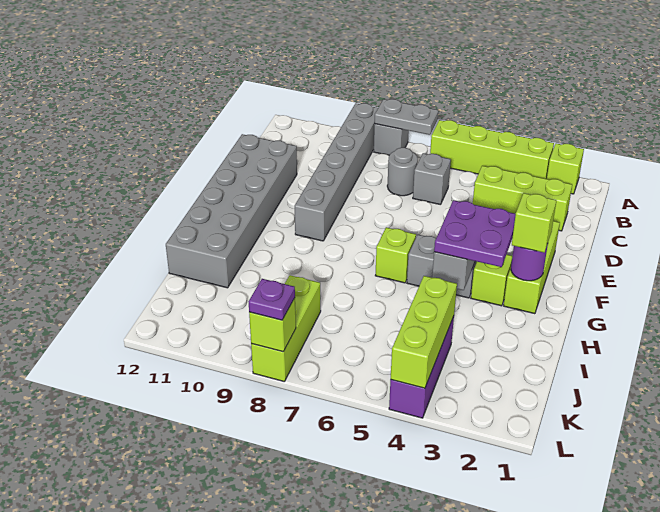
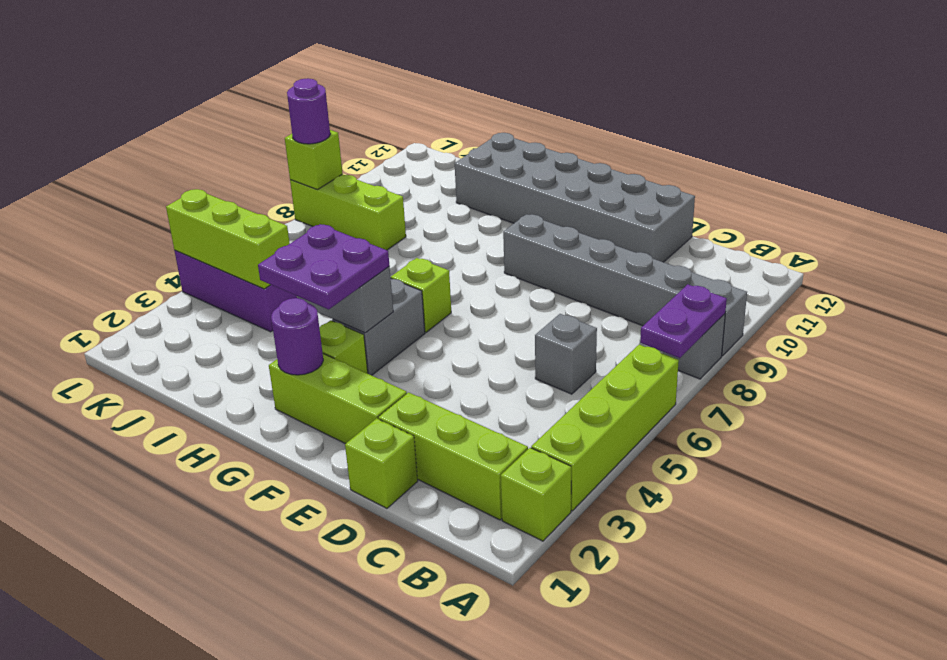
grey 1x2 plate [375,99,438,135] -> purple 1x2 plate [640,284,727,358]
lime 1x3 brick [473,166,572,231] -> lime 1x3 brick turned to [378,392,528,520]
grey 1x1 round brick [387,148,418,196] -> none
lime 1x1 brick [512,193,556,253] -> lime 1x1 brick moved to [345,418,418,508]
purple 1x1 plate [249,279,295,320] -> purple 1x1 round brick [287,78,330,144]

